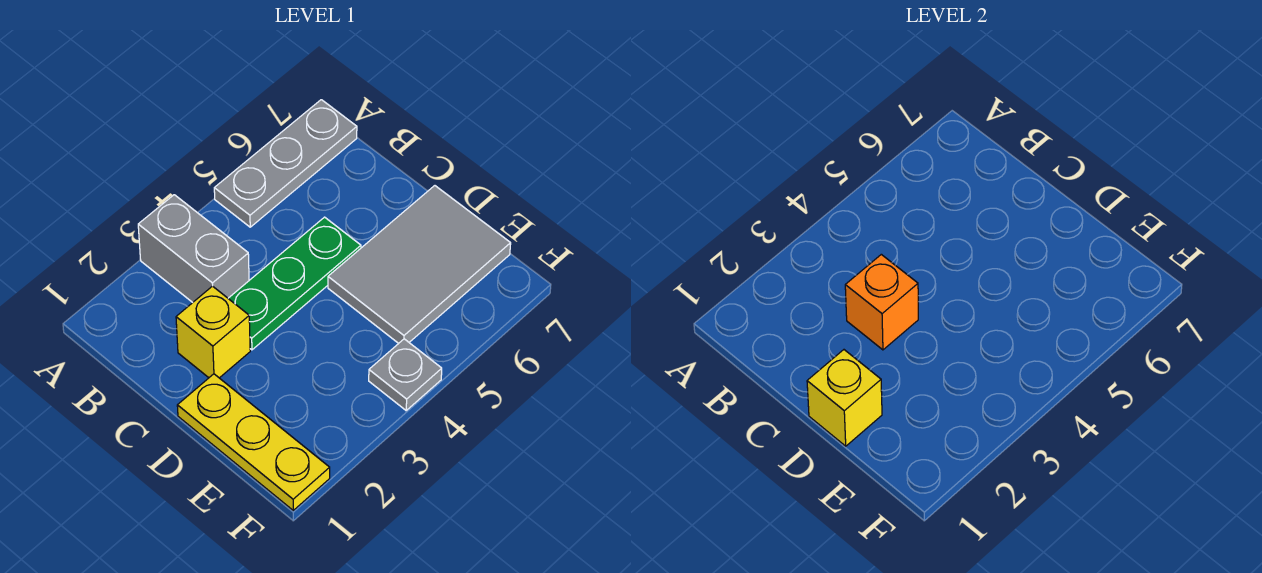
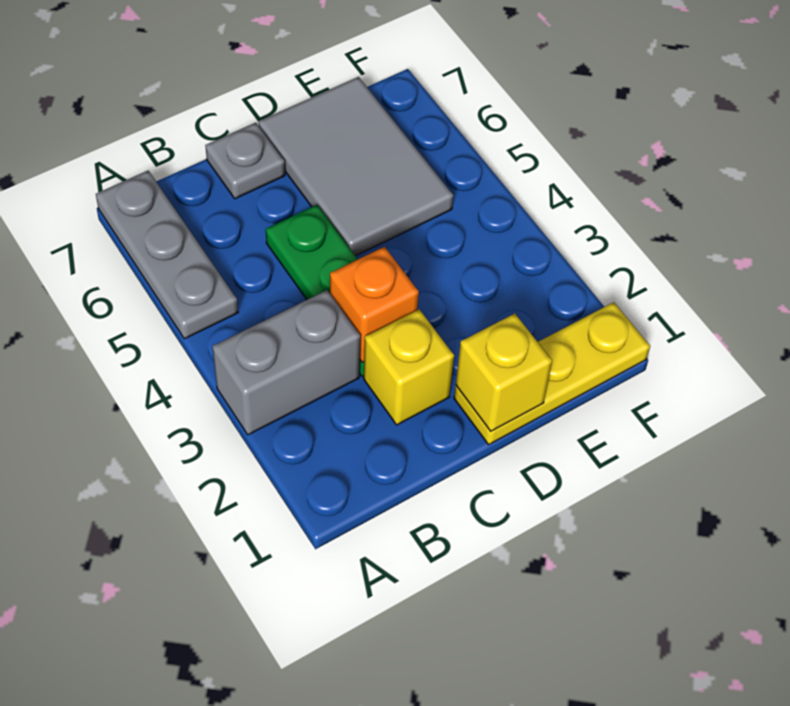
grey 1x1 plate [369,339,442,410] -> grey 1x1 plate moved to [205,123,285,199]

